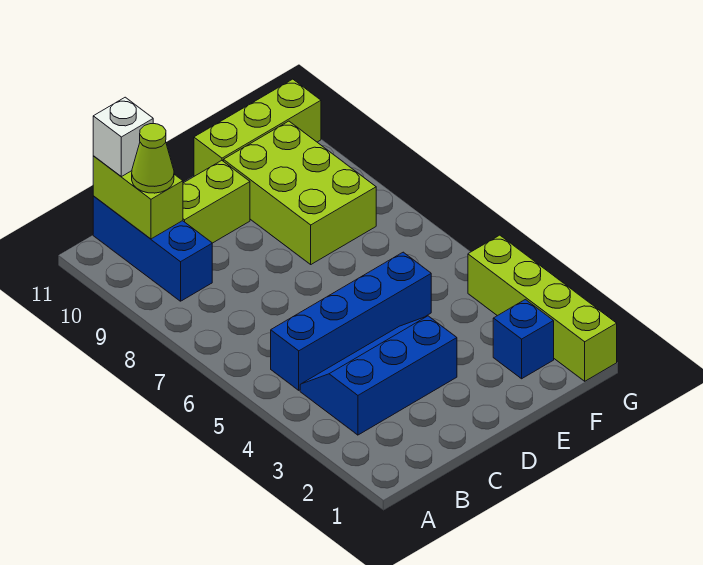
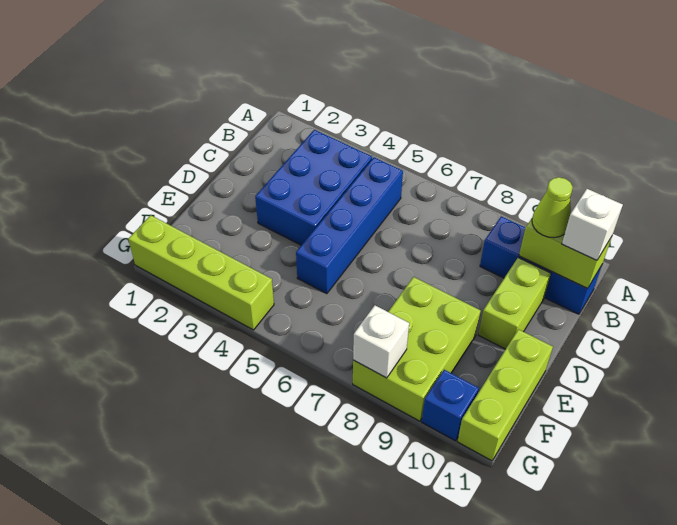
blue 2x3 slope [300,316,457,435] -> blue 2x3 brick [255,130,372,245]
lime 2x3 brick [223,121,376,264] -> lime 2x3 brick turned to [353,277,481,421]
blue 1x1 brick [493,299,554,379] -> blue 1x1 brick moved to [422,370,479,441]
none -> white 1x1 brick [353,305,409,378]

